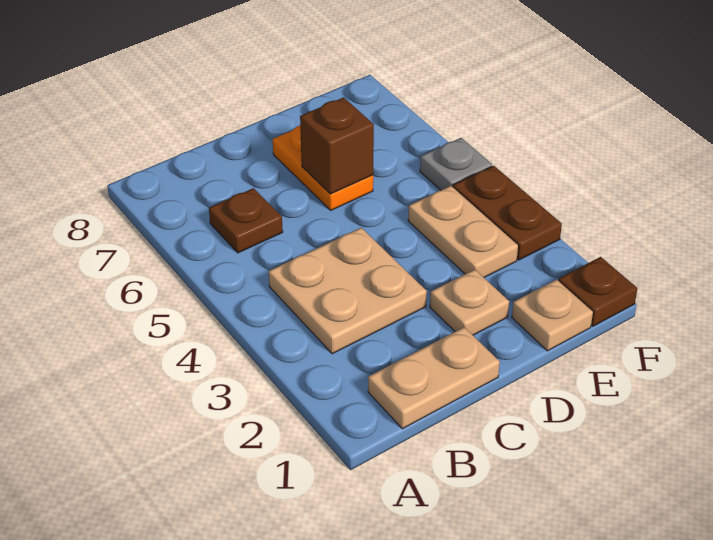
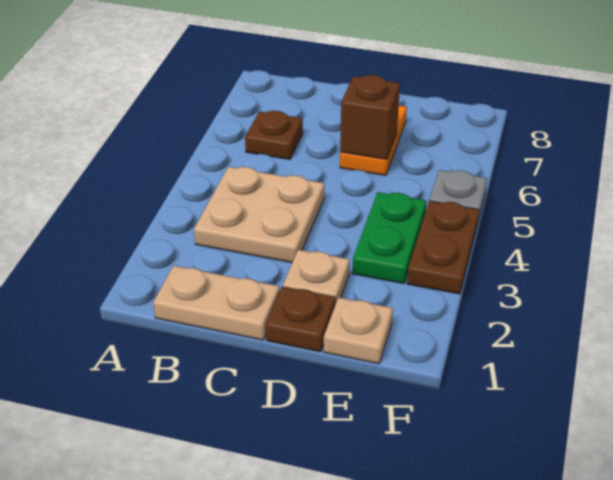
tan 1x2 plate [408,186,518,277] -> green 1x2 plate [352,192,426,284]
brown 1x1 plate [558,257,637,326] -> brown 1x1 plate moved to [266,287,336,352]

